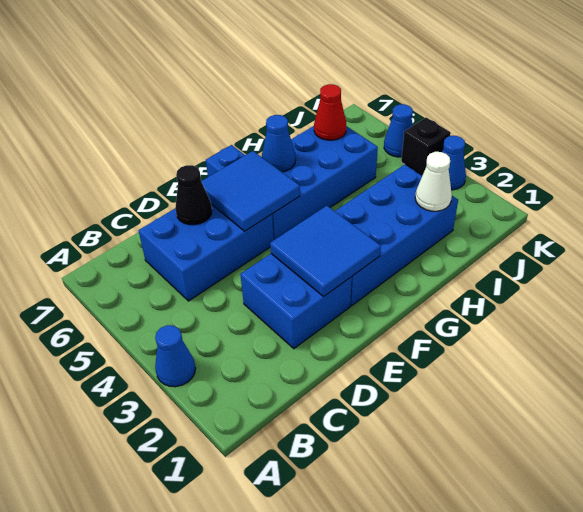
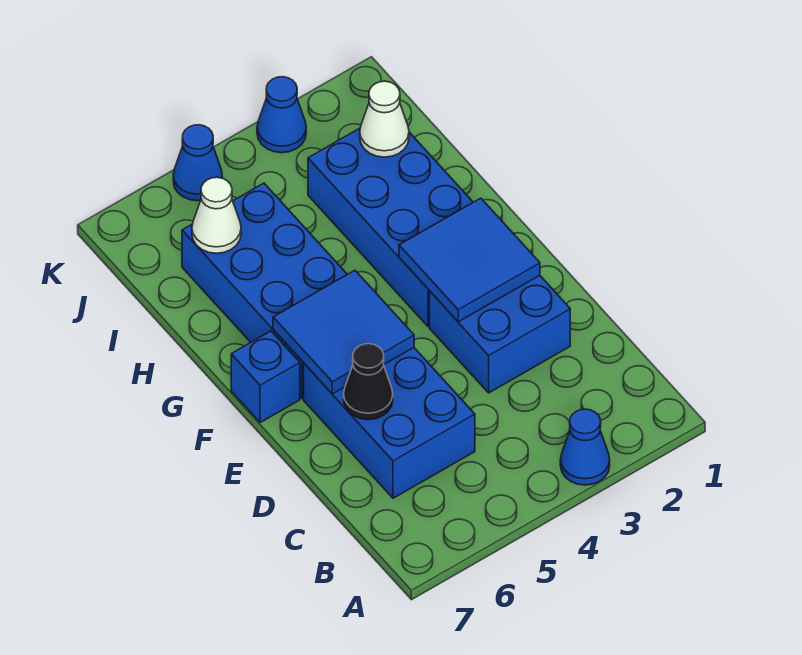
blue 1x1 cone [262,115,296,172] -> none
red 1x1 cone [314,84,346,140] -> white 1x1 cone [192,177,241,253]
black 1x1 brick [401,117,451,176] -> none

